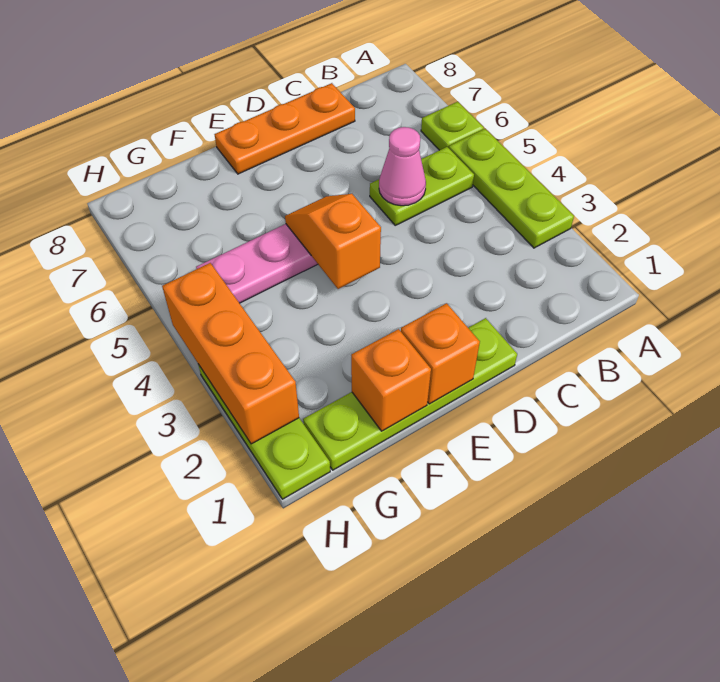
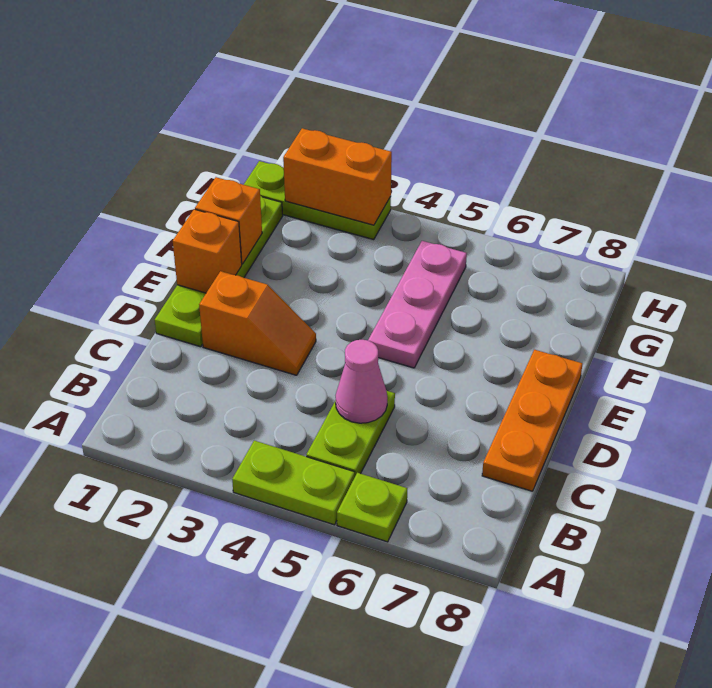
lime 1x3 plate [449,129,574,248] -> lime 1x2 plate [232,441,355,525]
orange 1x2 slope [285,194,381,289] -> orange 1x2 slope moved to [199,271,316,375]
orange 1x3 brick [162,263,299,444] -> orange 1x2 brick [283,128,392,225]

